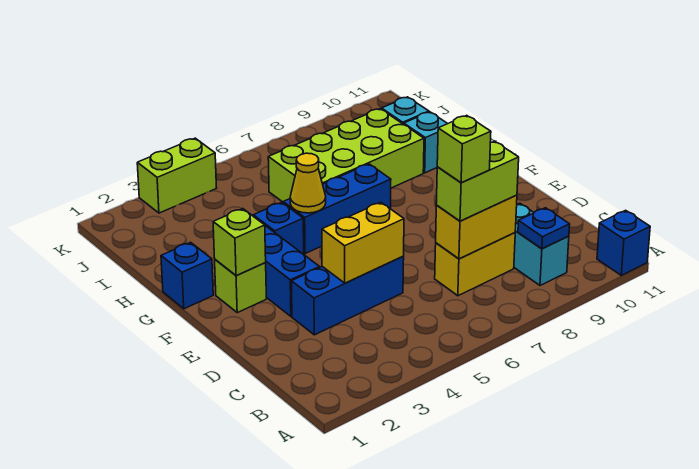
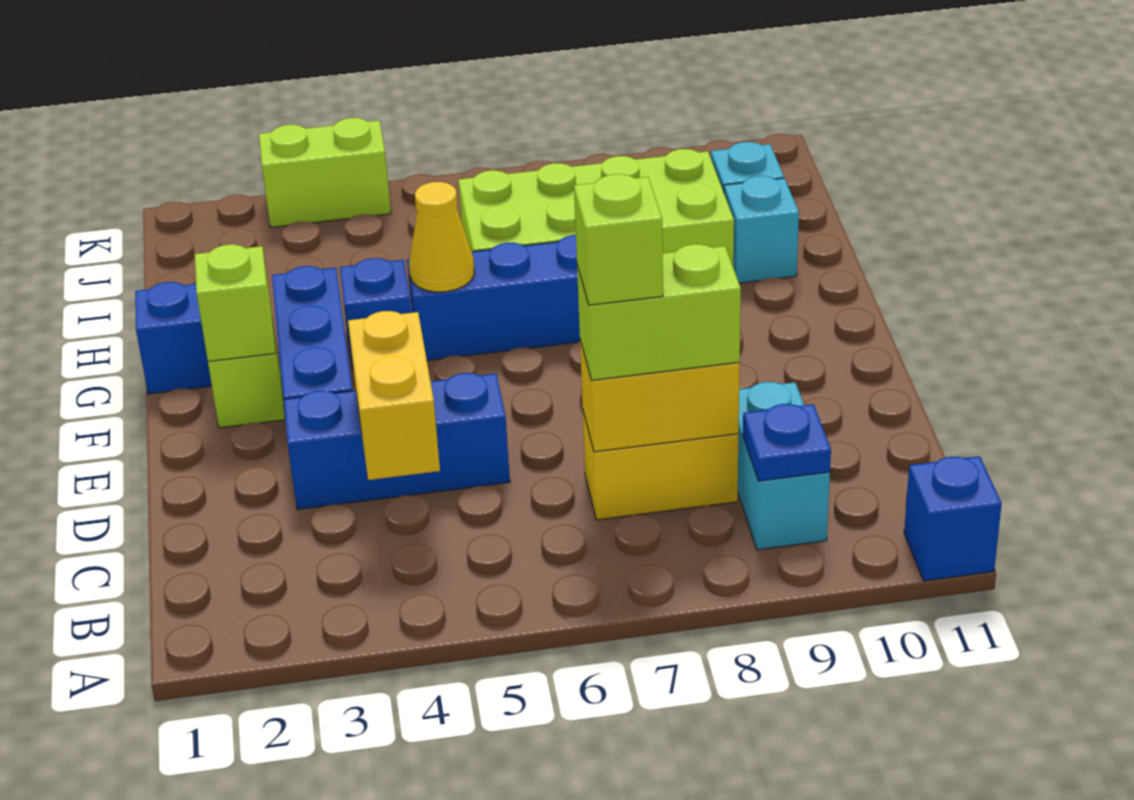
yellow 1x2 brick [322,202,404,283] -> yellow 1x2 brick turned to [348,311,440,480]

